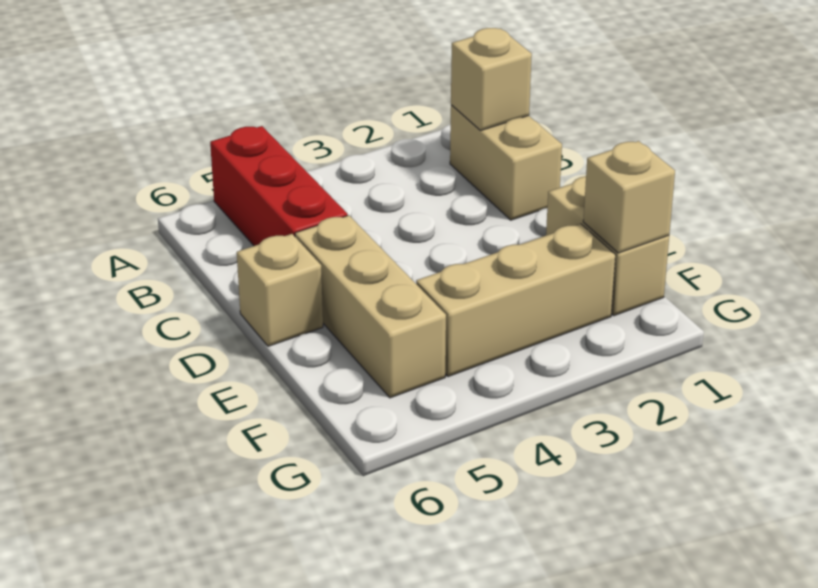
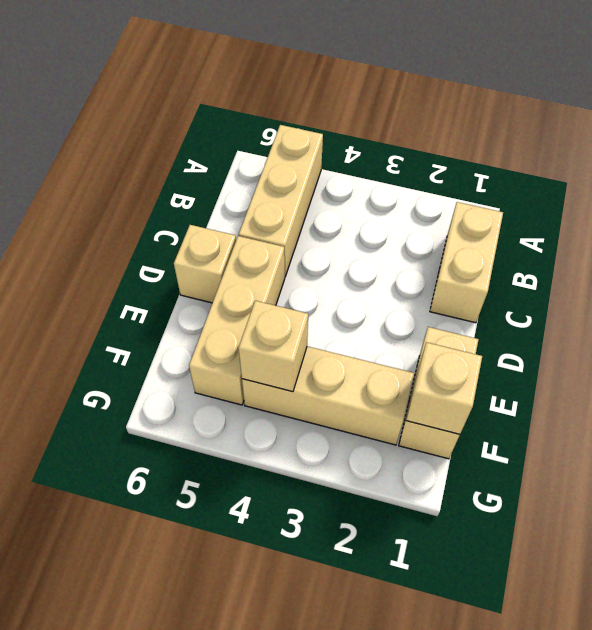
red 1x3 brick [210,126,348,246] -> tan 1x3 brick [239,125,323,276]
tan 1x1 brick [451,28,532,130] -> tan 1x1 brick moved to [239,301,308,392]

